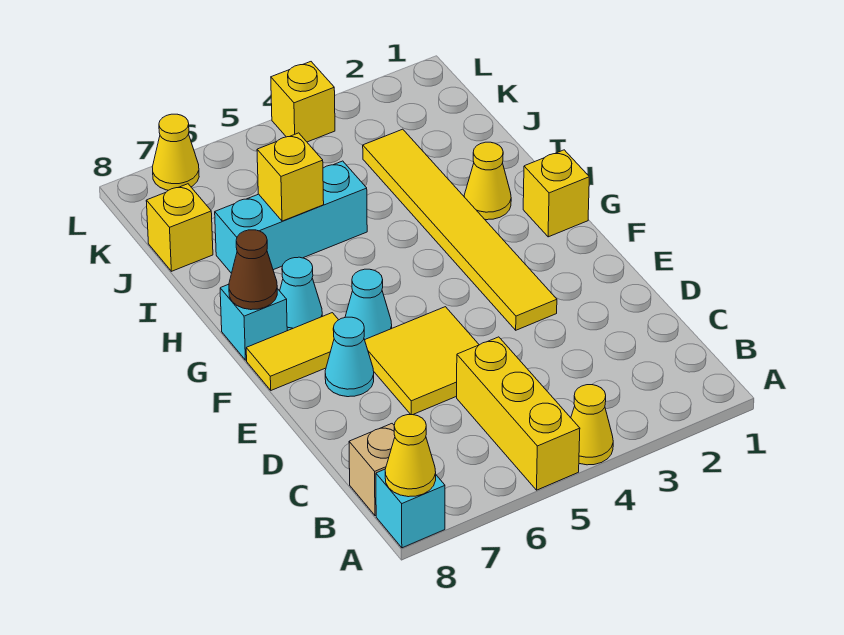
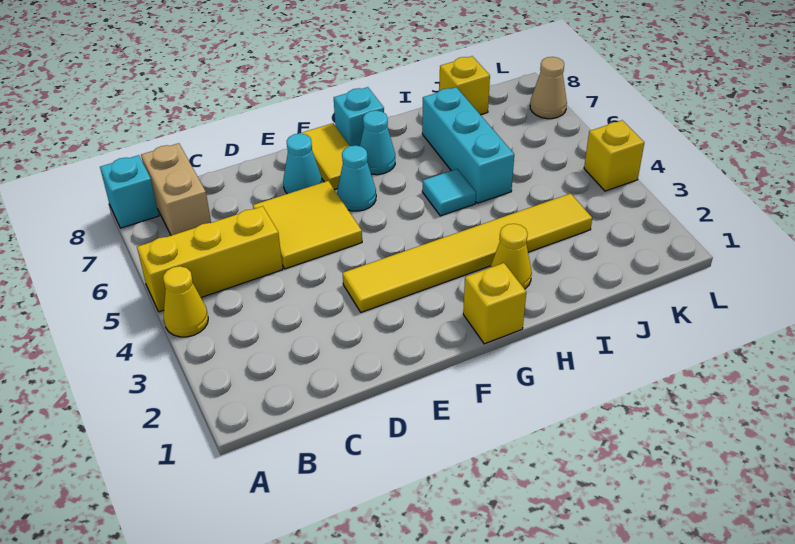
yellow 1x1 cone [385,415,436,497] -> none
tan 1x1 brick [349,424,395,516] -> tan 1x2 brick [141,143,211,235]
brown 1x1 cone [229,230,277,310] -> none
none -> cyan 1x1 tile [422,169,476,216]
yellow 1x1 brick [257,133,324,221] -> none
yellow 1x1 cone [152,114,199,190] -> tan 1x1 cone [530,57,567,119]

